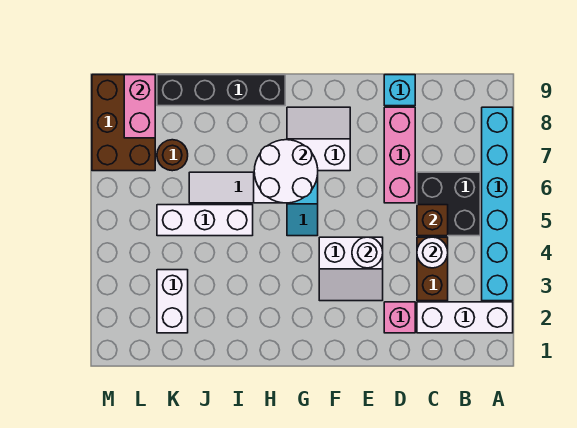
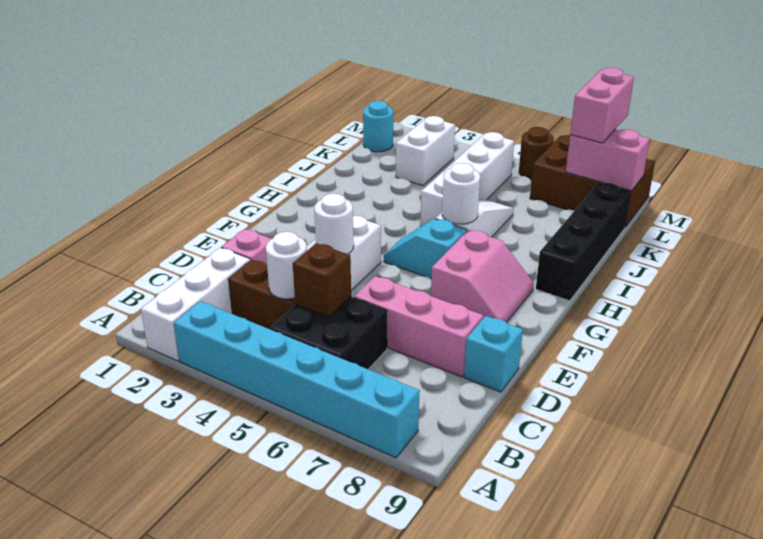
white 2x2 slope [287,107,350,171] -> pink 2x2 slope [431,230,534,322]
white 2x2 round brick [254,140,318,203] -> white 1x1 round brick [442,163,480,224]
white 1x3 brick [157,205,253,236] -> white 1x4 brick [420,132,514,227]
white 1x2 brick [157,270,188,333] -> white 1x2 brick turned to [396,116,455,186]
brown 1x1 round brick [157,140,188,171] -> brown 1x1 round brick moved to [519,127,554,180]
none -> cyan 1x1 round brick [363,101,393,152]
none -> pink 1x2 brick [570,68,634,143]

